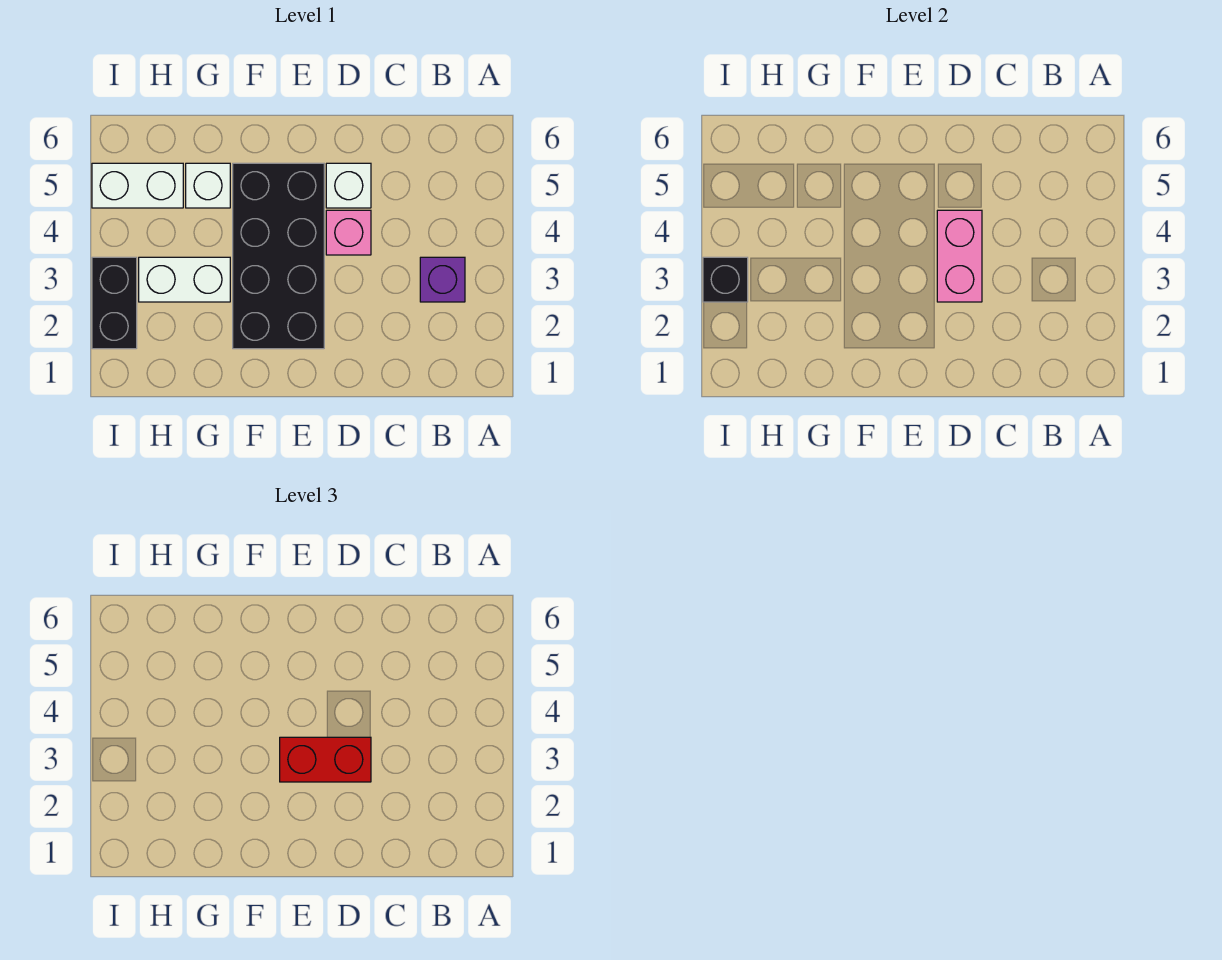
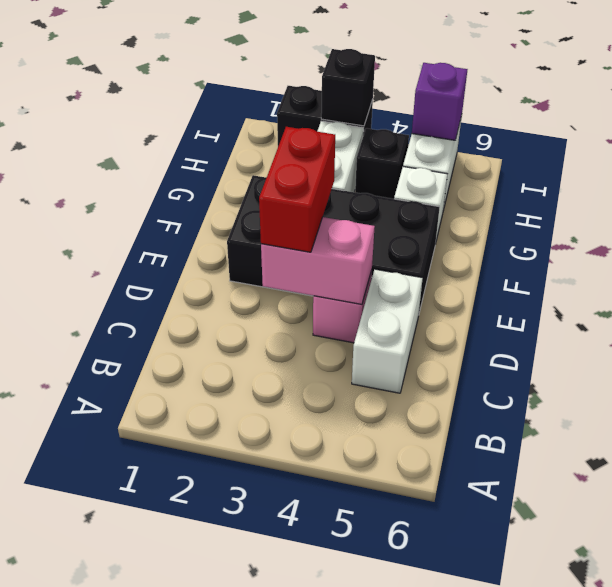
purple 1x1 brick [420,257,465,302] -> purple 1x1 brick moved to [412,63,468,140]
white 1x1 brick [326,163,371,208] -> white 1x2 brick [352,269,423,393]
none -> black 1x1 brick [355,128,409,199]

